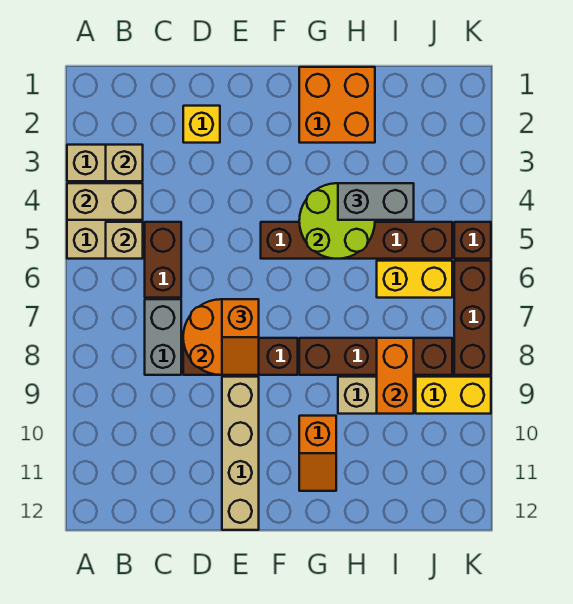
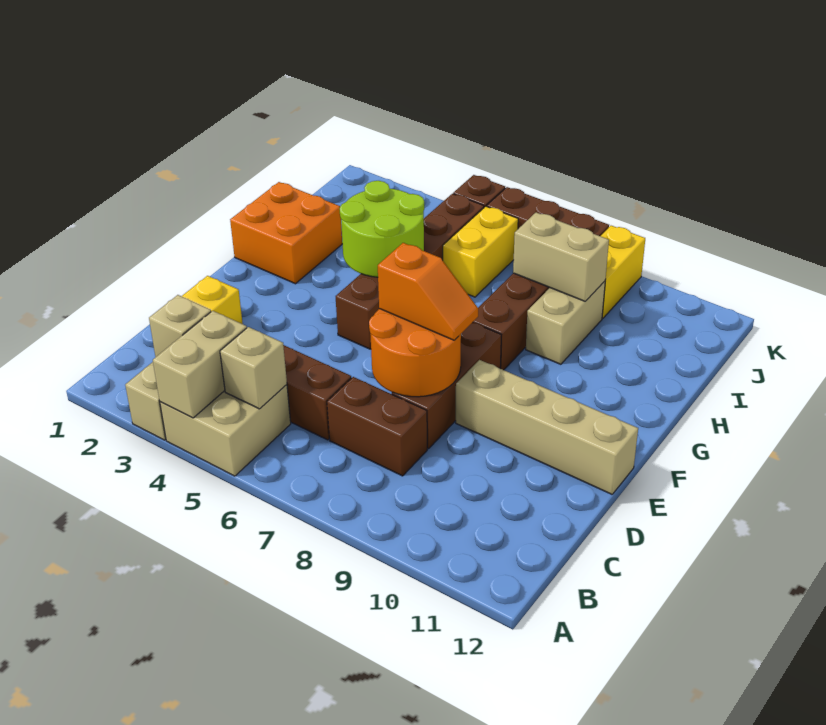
grey 1x2 brick [145,299,181,375] -> brown 1x2 brick [327,377,427,476]
orange 1x2 slope [299,416,336,491] -> none
grey 1x2 brick [338,183,414,220] -> none
orange 1x2 brick [377,338,414,414] -> tan 1x2 brick [513,212,609,301]

